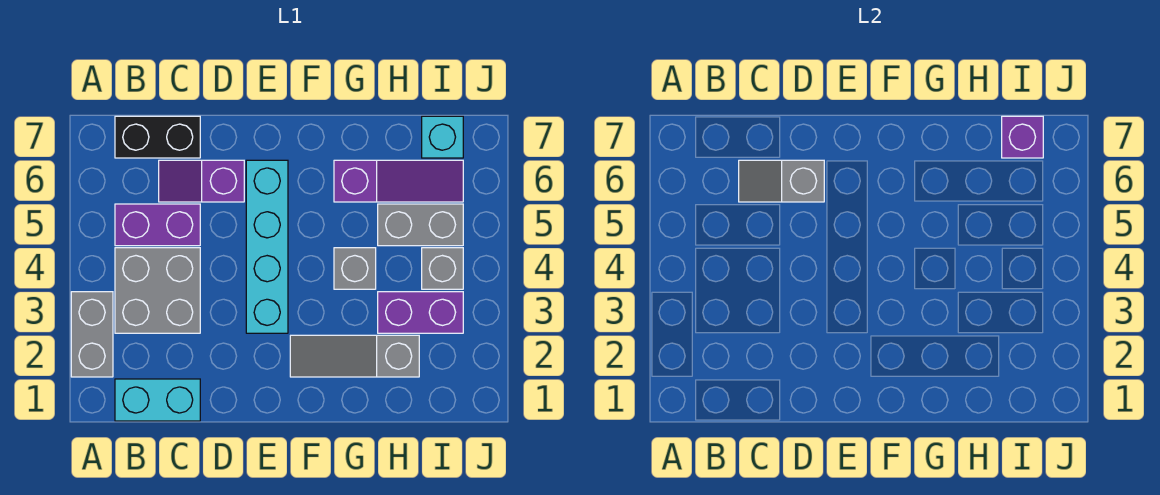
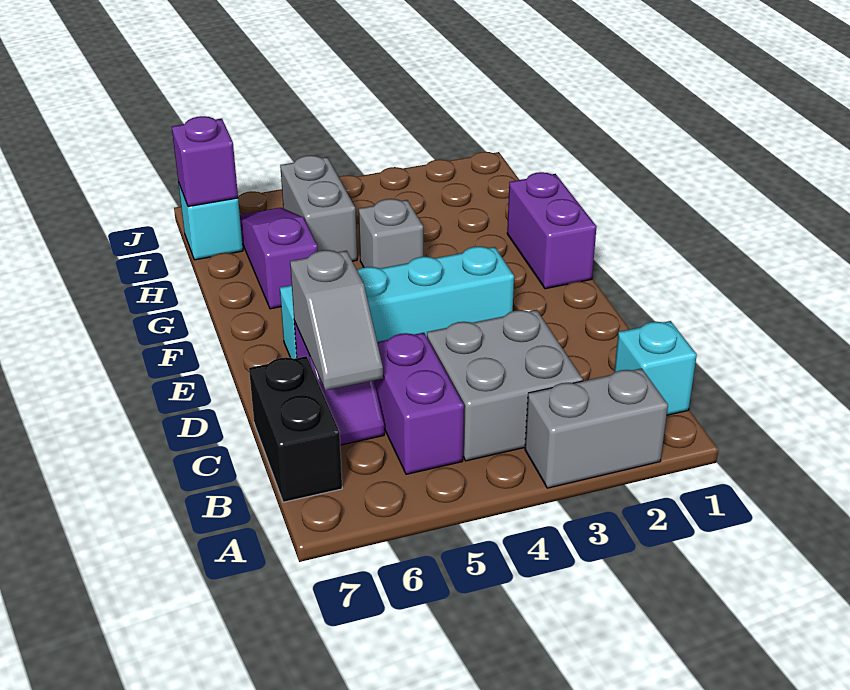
cyan 1x2 brick [115,379,200,421] -> cyan 1x1 brick [614,321,697,415]
grey 1x3 slope [290,335,419,377] -> none
purple 1x2 brick [378,292,463,333] -> purple 1x2 brick moved to [507,172,597,289]
grey 1x1 brick [422,248,463,289] -> none

